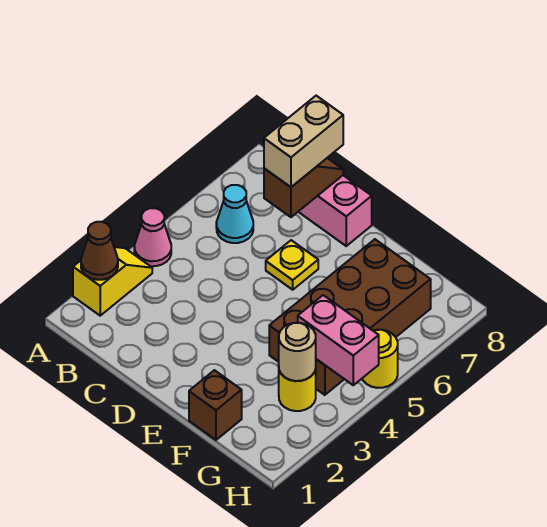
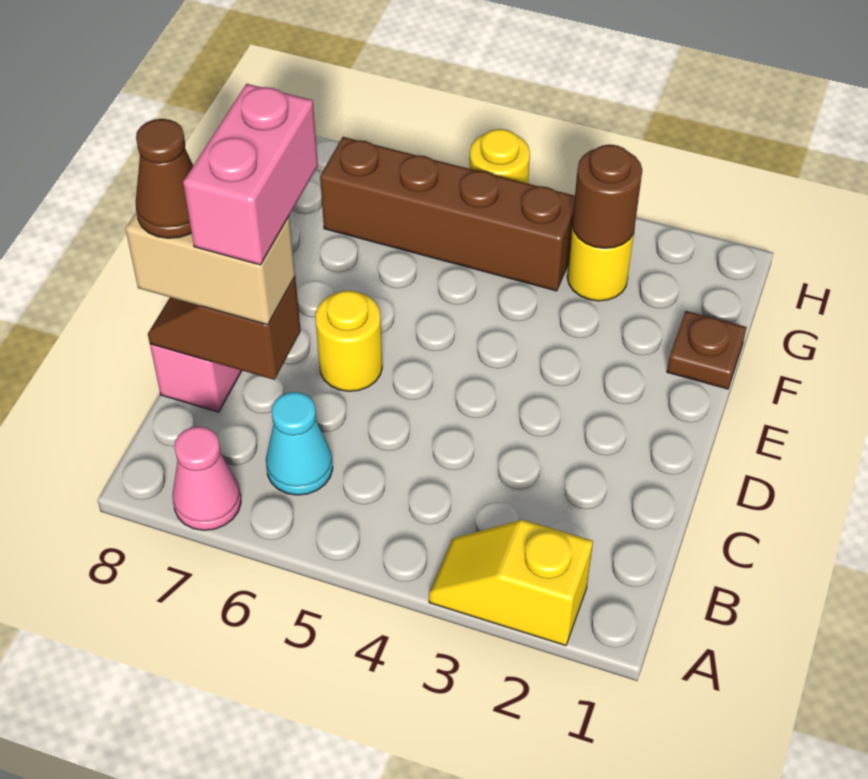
brown 1x1 cone [81,222,118,280] -> brown 1x1 cone moved to [136,119,193,238]
pink 1x1 cone [134,208,171,266] -> pink 1x1 cone moved to [173,427,241,530]
yellow 1x1 plate [266,240,318,290] -> yellow 1x1 round brick [315,291,382,391]
brown 1x1 brick [189,370,242,440] -> brown 1x1 plate [667,311,747,389]
brown 2x4 brick [269,239,431,395] -> brown 1x4 brick [320,137,575,291]
tan 1x1 round brick [279,323,316,381] -> brown 1x1 round brick [572,145,642,248]
pink 1x2 brick [298,295,379,385] -> pink 1x2 brick moved to [183,84,318,265]

